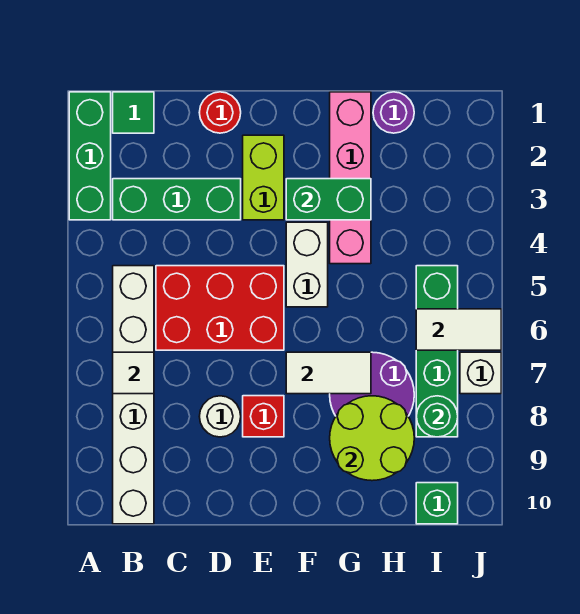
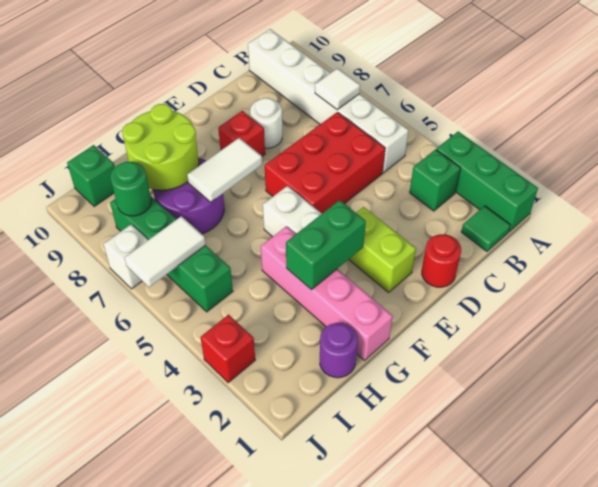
green 1x3 brick [113,179,241,220] -> green 1x1 brick [410,150,460,211]
none -> red 1x1 brick [201,315,255,383]

